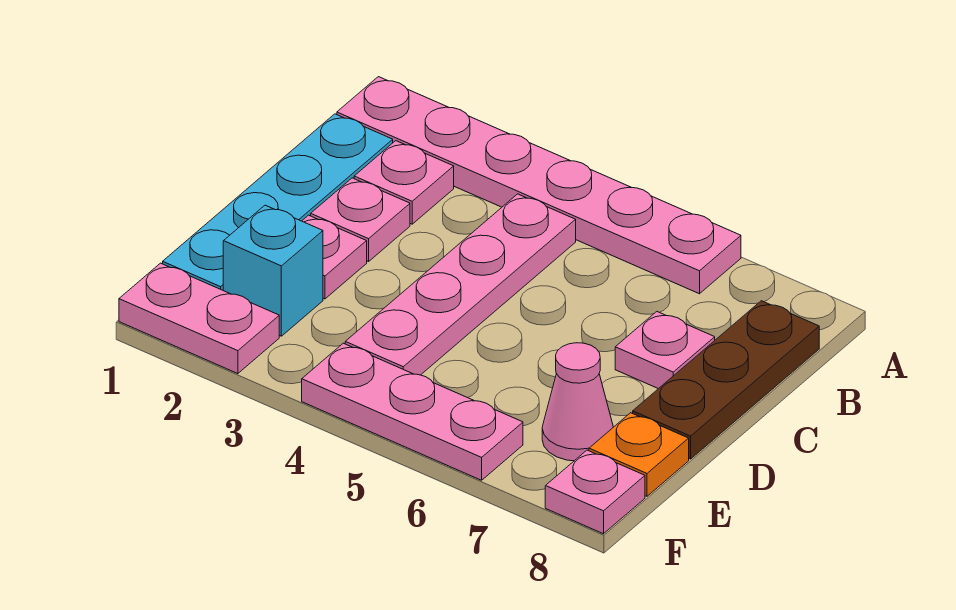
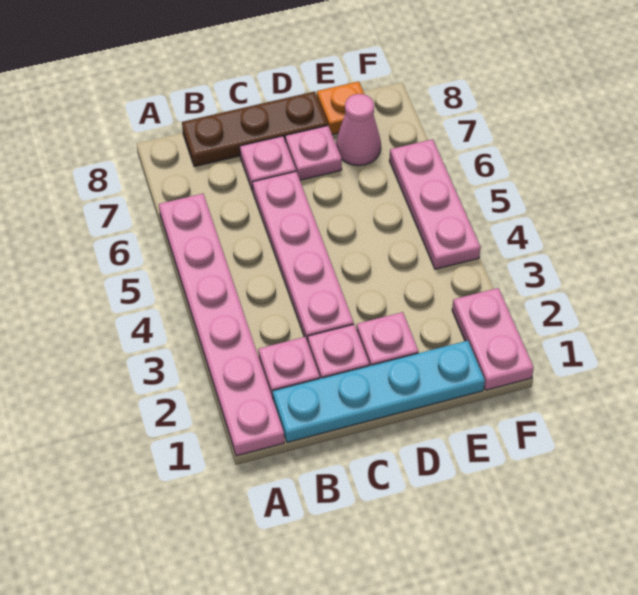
pink 1x4 plate [345,194,576,375] -> pink 1x4 plate turned to [253,172,354,343]
cyan 1x1 brick [223,205,323,336] -> none
pink 1x1 plate [545,450,645,534] -> pink 1x1 plate moved to [285,126,342,180]

